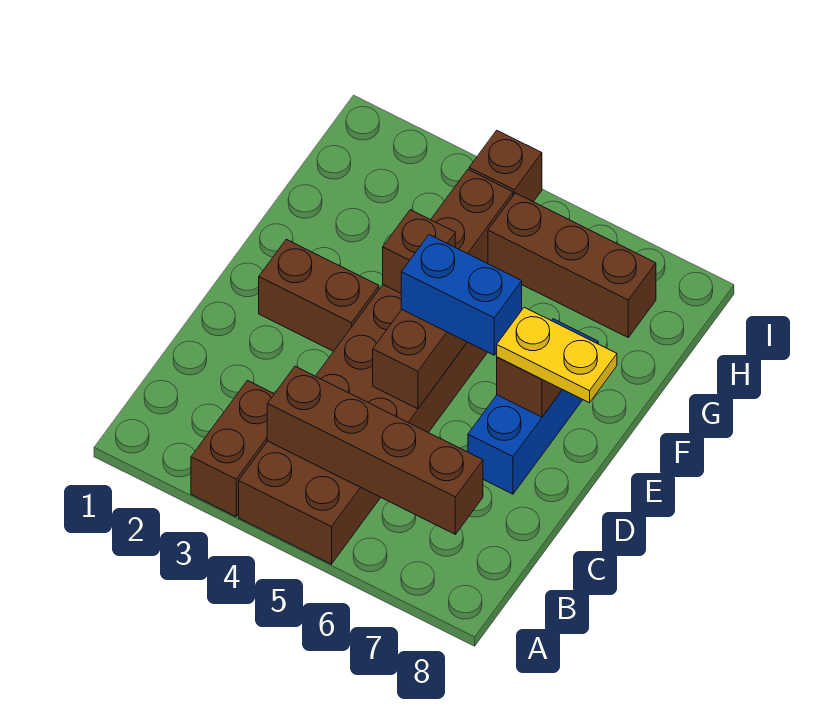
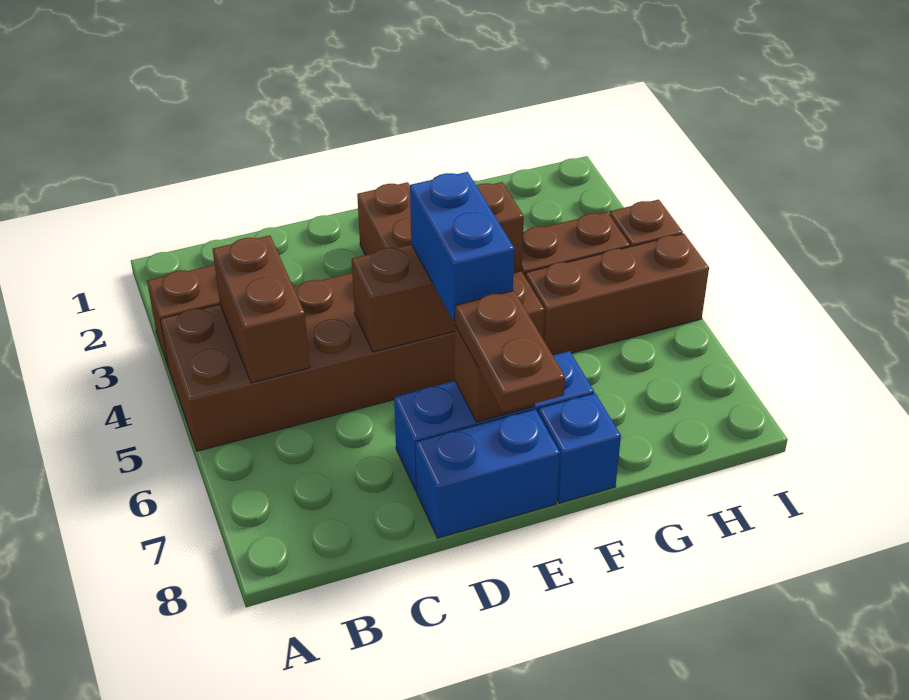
brown 1x4 brick [267,366,483,534] -> brown 1x2 brick [213,235,310,383]
none -> blue 1x2 brick [415,409,560,538]
yellow 1x2 plate [497,307,617,403] -> brown 1x2 plate [455,291,565,412]
none -> blue 1x1 brick [538,393,621,503]
brown 1x3 brick [488,193,656,337] -> brown 1x3 brick turned to [525,234,709,355]

